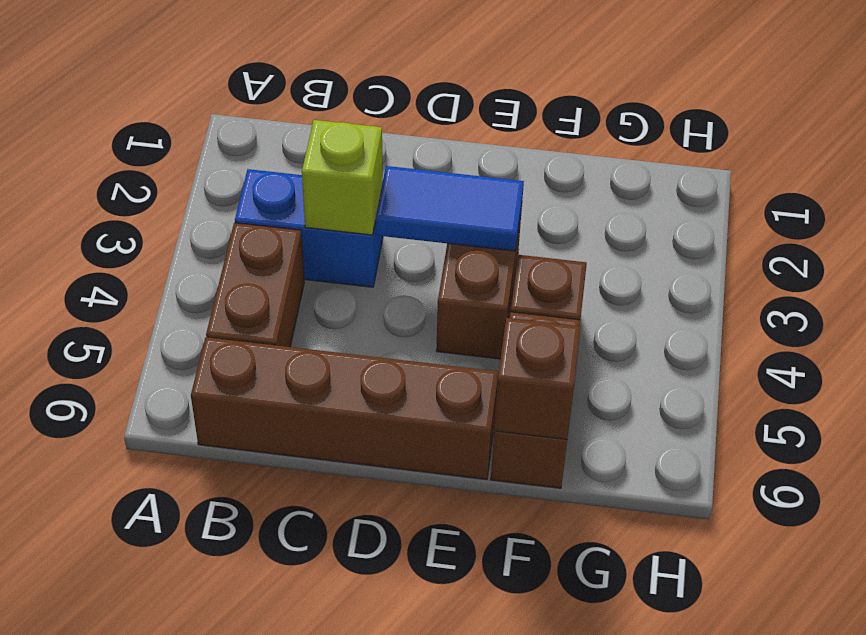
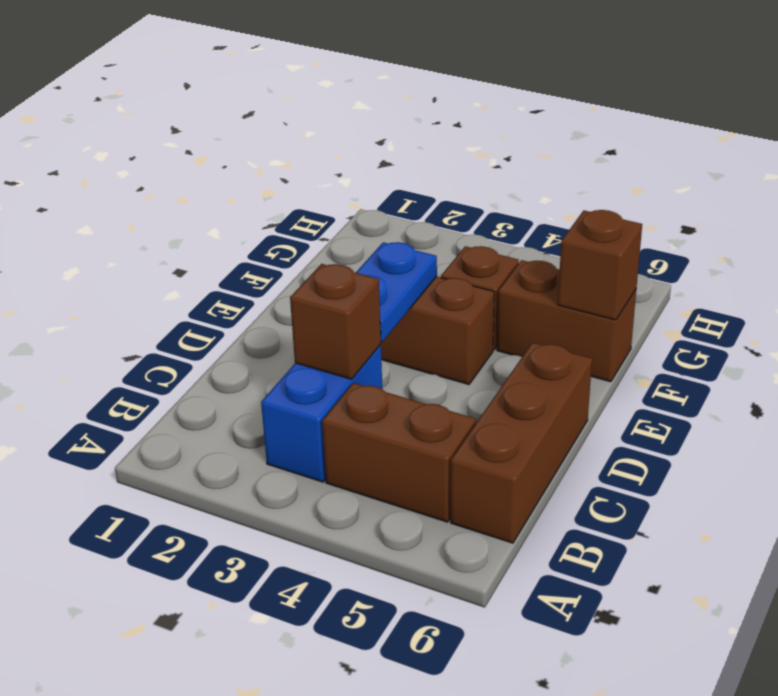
brown 1x4 brick [191,337,499,479] -> brown 1x3 brick [451,343,592,543]
lime 1x1 brick [302,120,383,235] -> brown 1x1 brick [290,264,381,379]
blue 1x2 tile [375,166,524,251] -> blue 1x2 plate [356,242,437,342]

